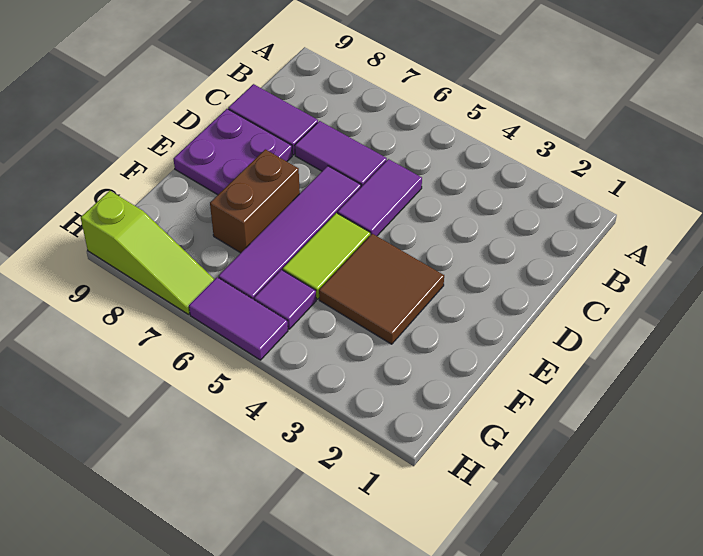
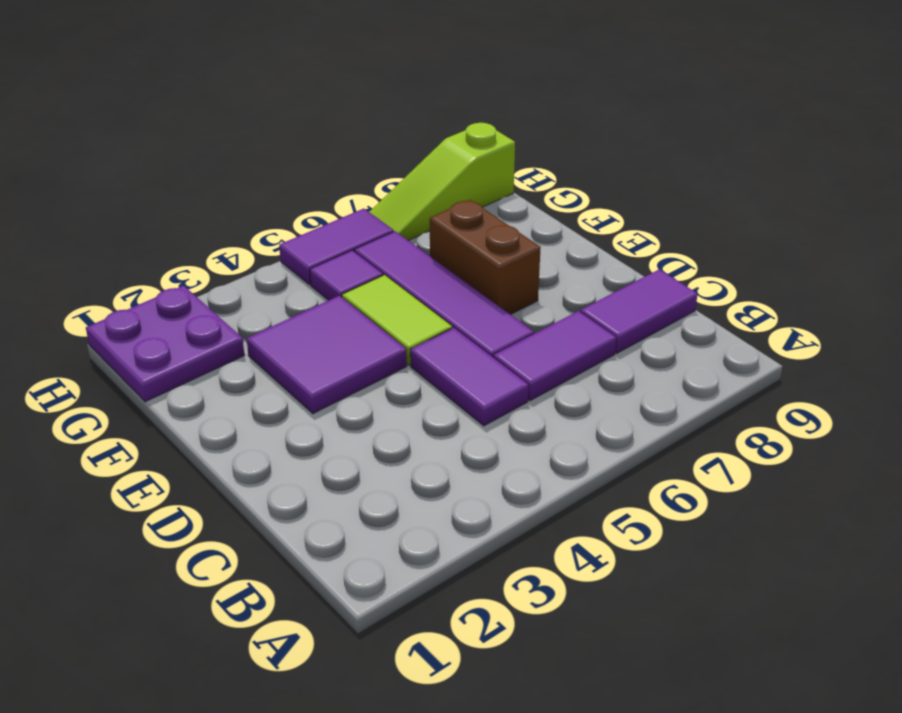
purple 2x2 plate [174,109,292,195] -> purple 2x2 plate moved to [86,286,244,402]
brown 2x2 tile [319,234,444,344] -> purple 2x2 tile [247,296,407,414]

